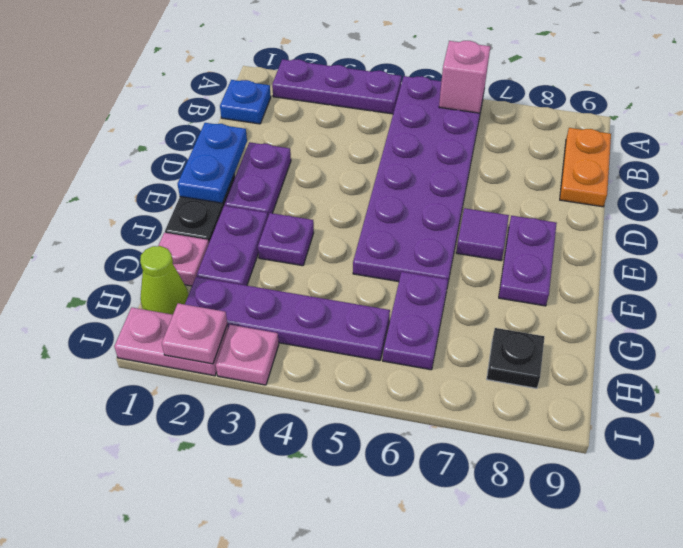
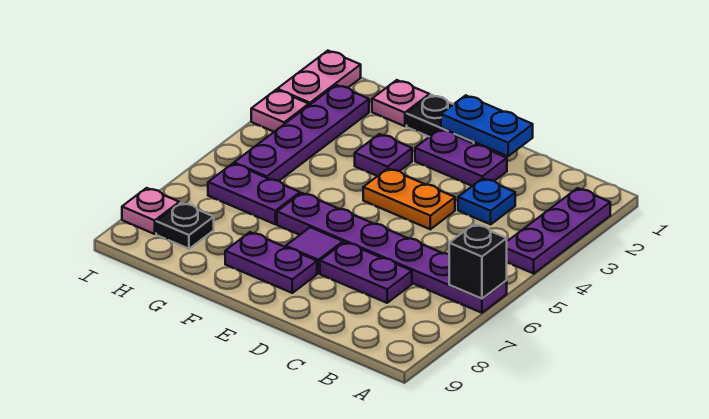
purple 2x6 plate [353,76,484,287] -> purple 1x6 plate [277,193,507,313]
pink 1x1 brick [439,41,490,113] -> black 1x1 brick [449,224,507,299]
blue 1x1 plate [220,80,271,124] -> blue 1x1 plate moved to [458,178,515,224]
orange 1x2 plate [560,128,611,207] -> orange 1x2 plate moved to [363,169,455,229]
purple 1x2 plate [197,206,268,286] -> purple 1x2 plate moved to [320,242,412,303]
lime 1x1 cone [140,246,188,315] -> none
pink 1x1 plate [162,303,227,364] -> pink 1x1 plate moved to [122,188,179,234]

